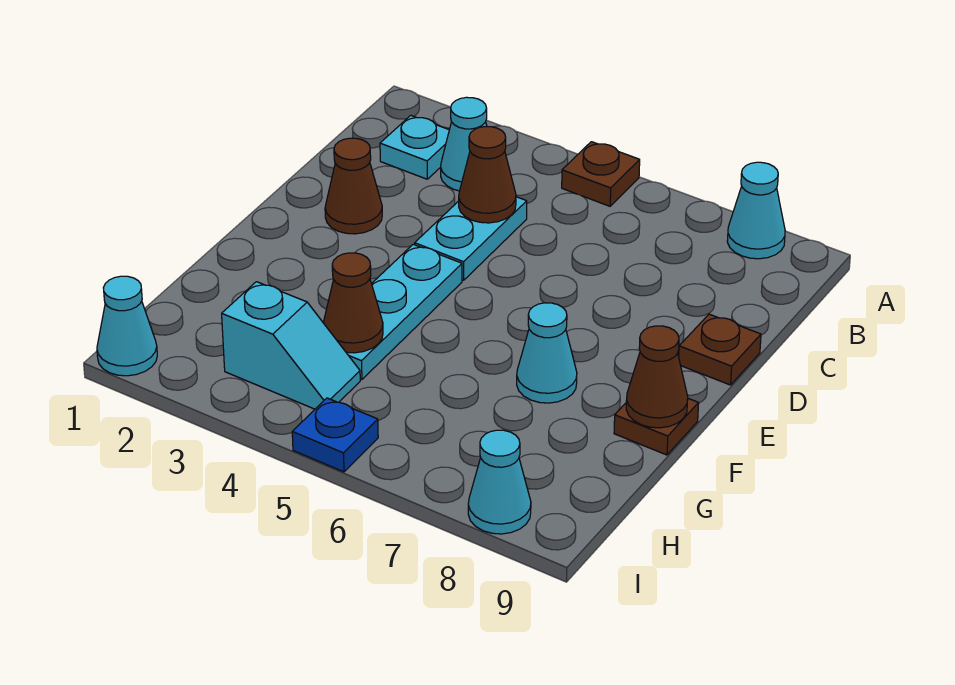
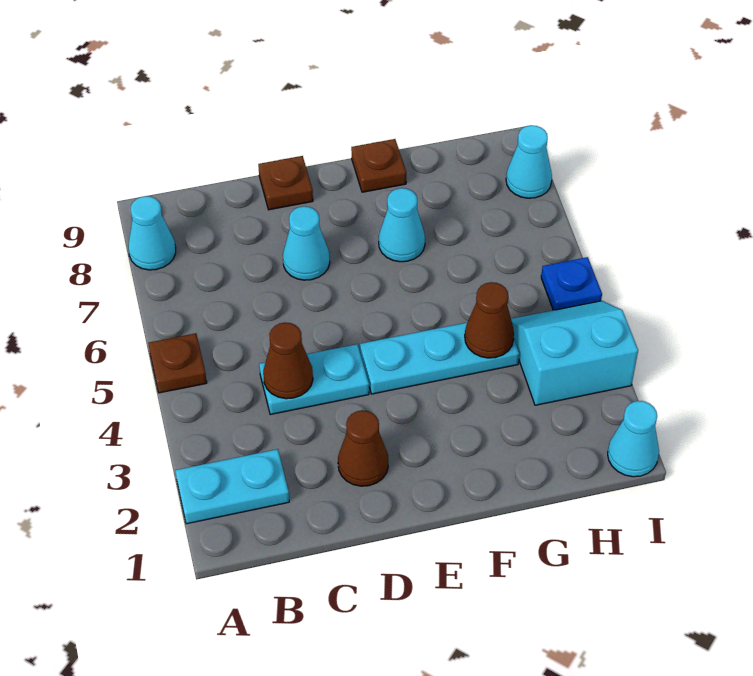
cyan 1x1 plate [380,116,449,179] -> cyan 1x2 plate [175,449,289,524]
cyan 1x1 cone [441,97,487,191] -> cyan 1x1 cone moved to [283,206,330,280]
brown 1x1 cone [626,326,688,428] -> none
cyan 1x2 slope [222,282,360,409] -> cyan 2x2 slope [511,301,638,405]

